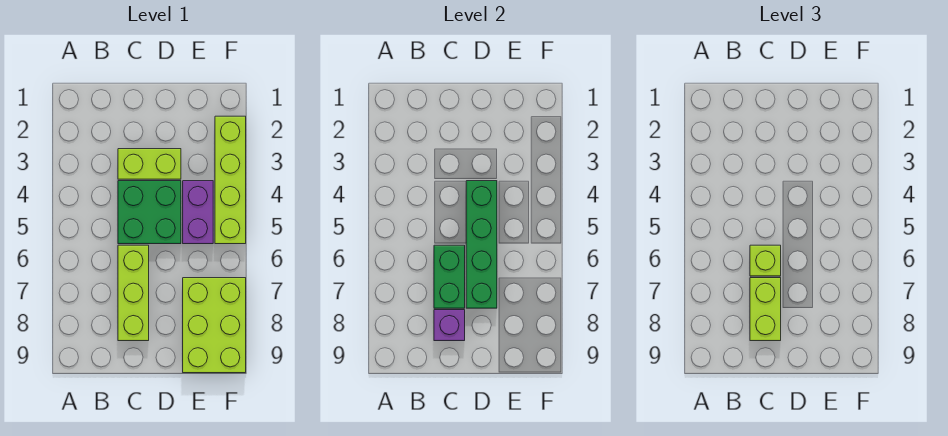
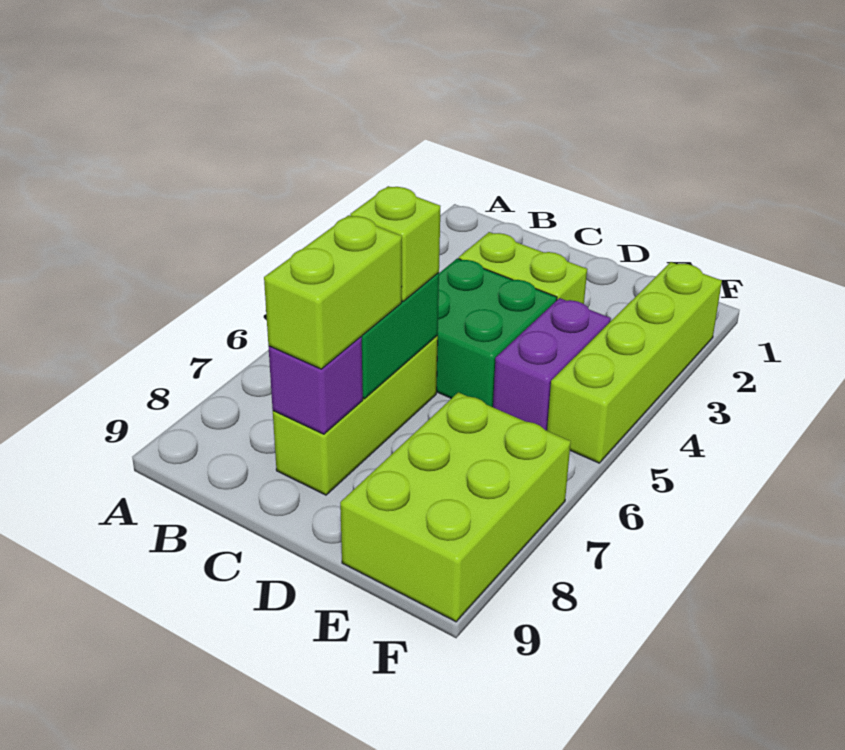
green 1x4 brick [466,181,497,308] -> none

